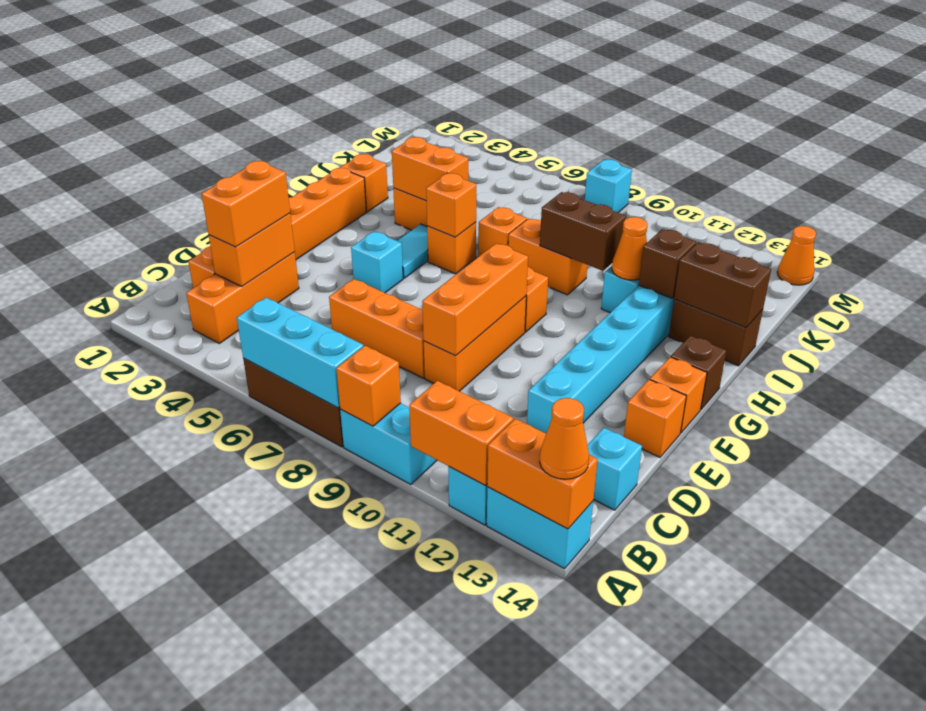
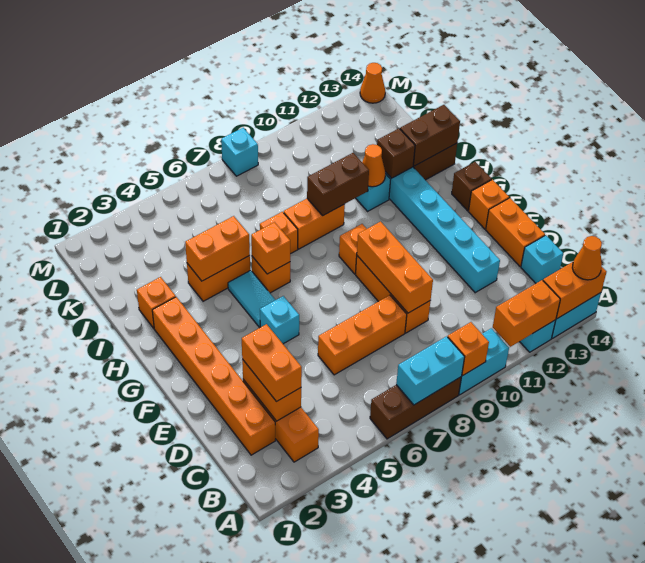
cyan 1x3 brick [237,297,363,408] -> cyan 1x2 brick [396,336,465,405]
orange 1x1 brick [624,379,686,457] -> orange 1x2 brick [486,198,545,266]

